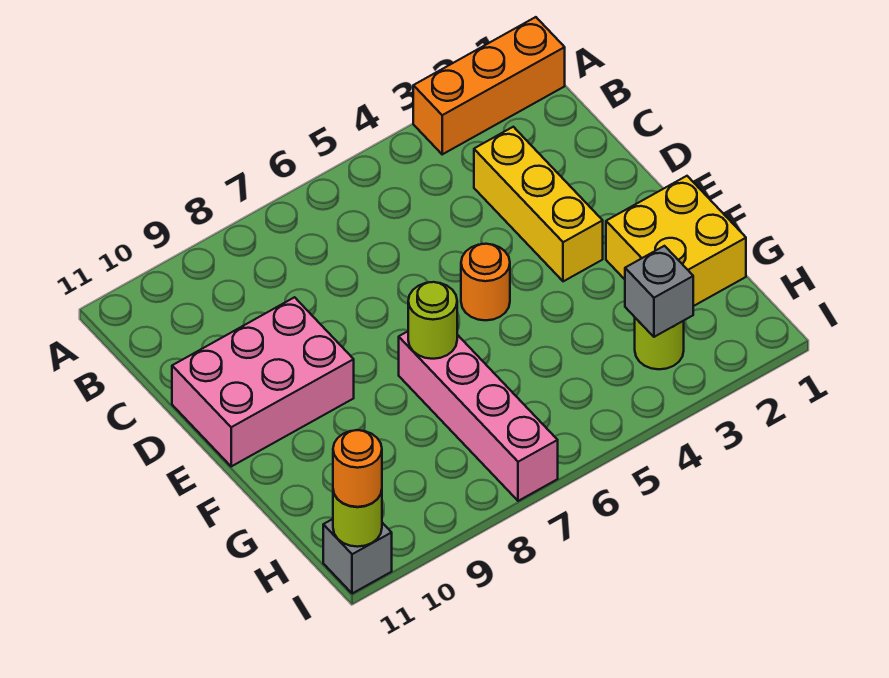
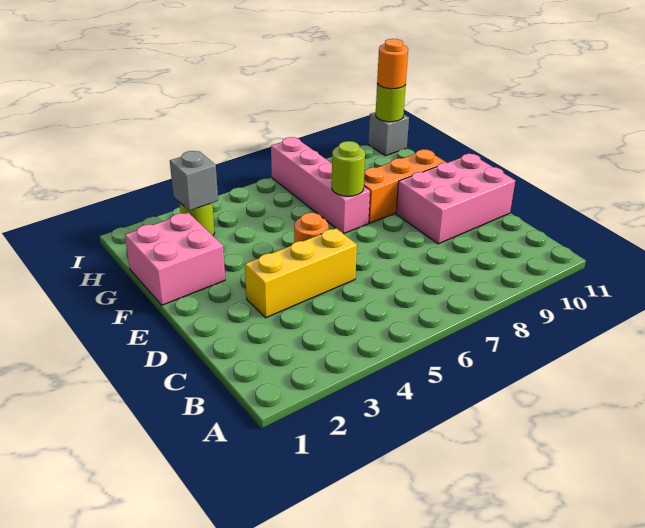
orange 1x3 brick [413,17,565,154] -> orange 1x3 brick moved to [364,149,446,223]
yellow 1x3 brick [474,127,603,281] -> yellow 1x3 brick turned to [245,228,357,318]
yellow 2x2 brick [606,176,746,306] -> pink 2x2 brick [125,213,225,305]

